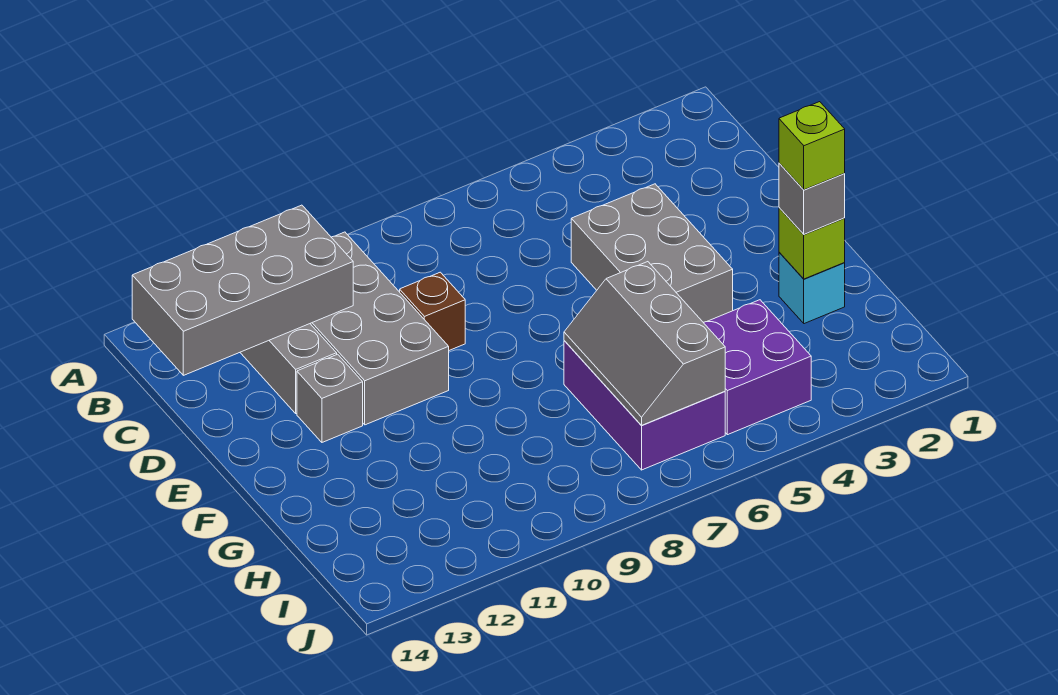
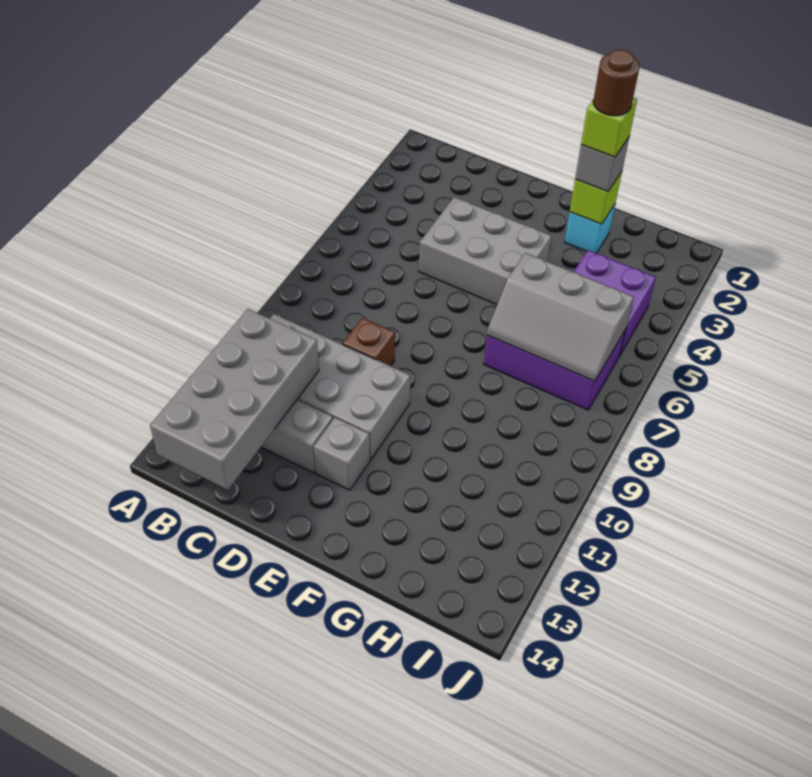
none -> brown 1x1 round brick [593,49,639,116]

